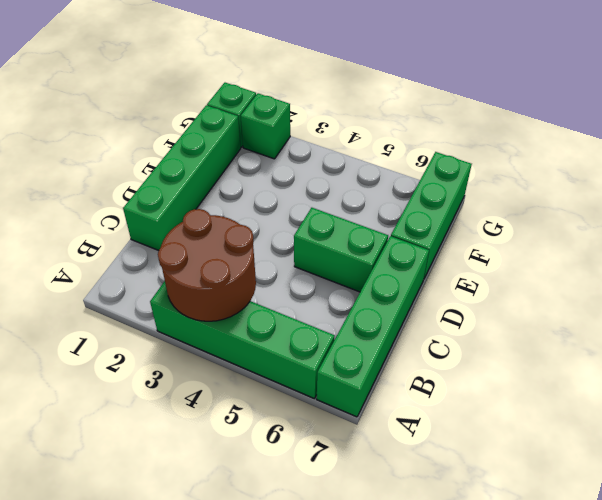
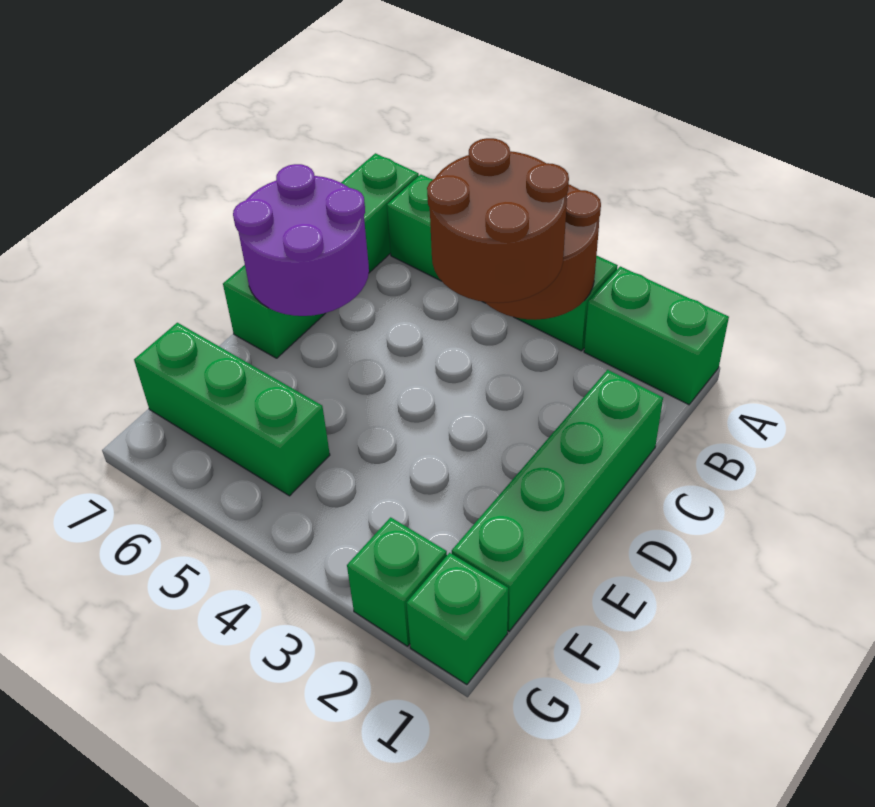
none -> brown 2x2 round brick [427,138,569,303]
none -> purple 2x2 round brick [233,164,369,316]
green 1x2 brick [294,208,388,292] -> green 1x2 brick moved to [584,266,729,405]
green 1x3 brick [391,152,472,278] -> green 1x3 brick turned to [134,323,330,496]

